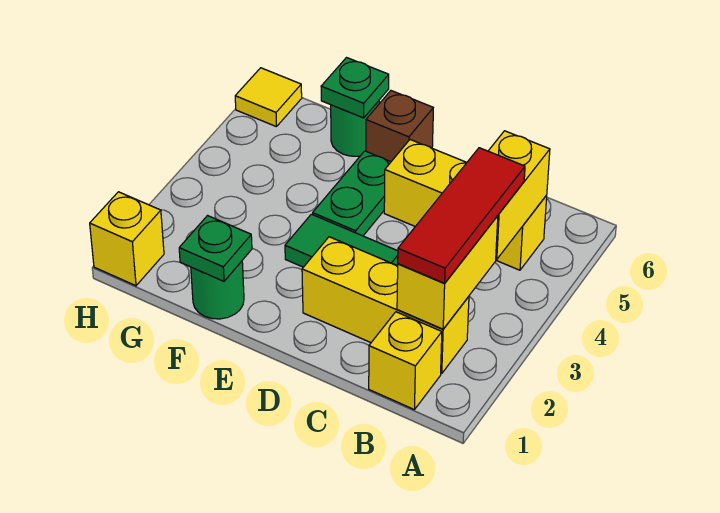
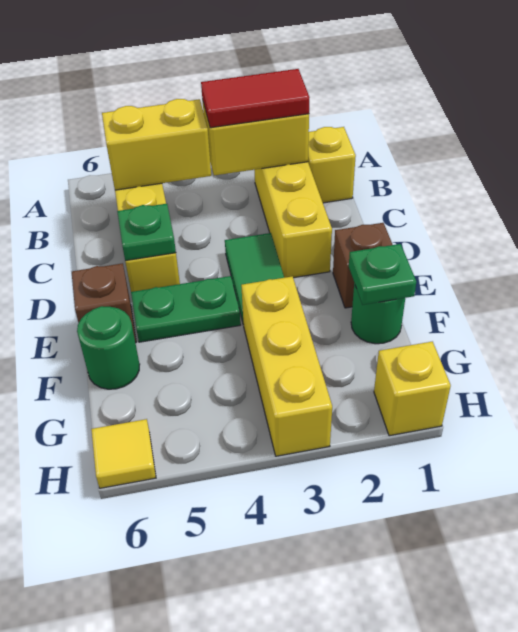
red 1x3 tile [398,148,525,283] -> red 1x2 tile [201,69,310,128]
none -> brown 1x1 brick [333,223,393,308]
none -> yellow 1x3 brick [241,276,332,456]
green 1x1 plate [321,58,389,118] -> green 1x1 plate moved to [117,204,176,261]

